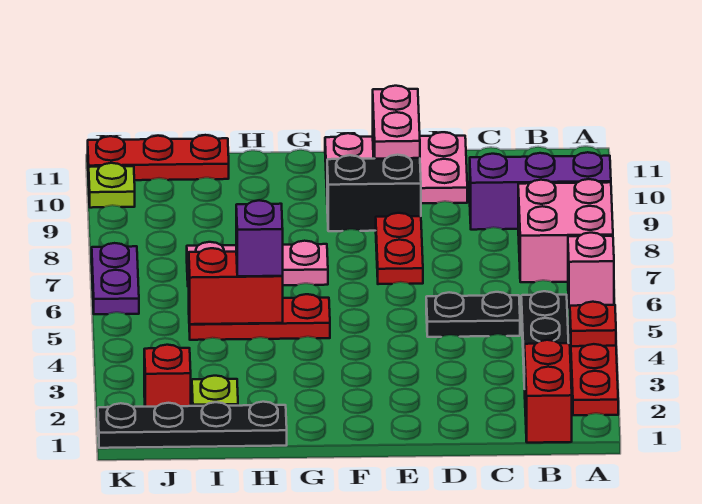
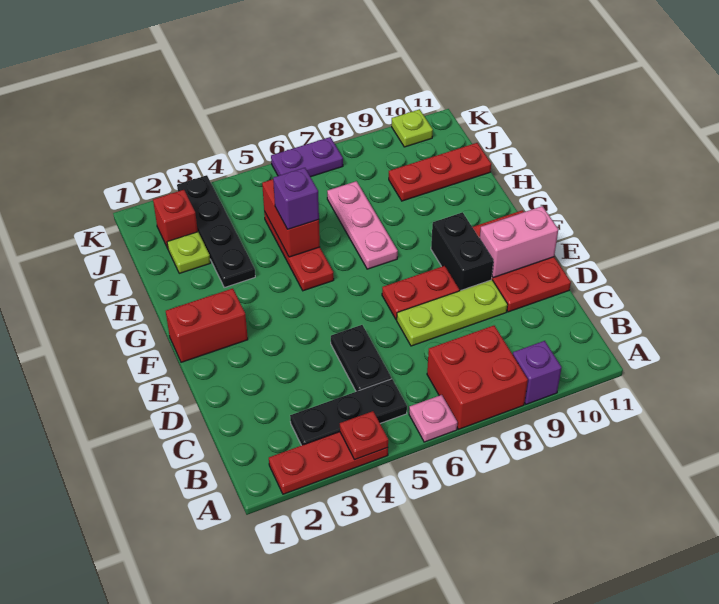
pink 1x1 brick [568,233,614,309] -> pink 1x1 plate [409,395,457,442]
pink 2x2 brick [518,179,613,282] -> red 2x2 brick [427,326,528,429]
purple 1x3 brick [470,152,611,230] -> purple 1x1 brick [513,341,562,404]
red 1x2 brick [525,340,572,443] -> red 1x2 brick moved to [166,288,248,362]
none -> lime 1x3 plate [397,280,508,346]
pink 2x3 plate [325,132,467,203] -> red 2x3 plate [472,210,571,312]
black 1x4 plate [98,402,287,448] -> black 1x4 plate moved to [177,175,255,287]
red 1x3 plate [88,135,229,180] -> red 1x3 plate turned to [389,143,491,201]

